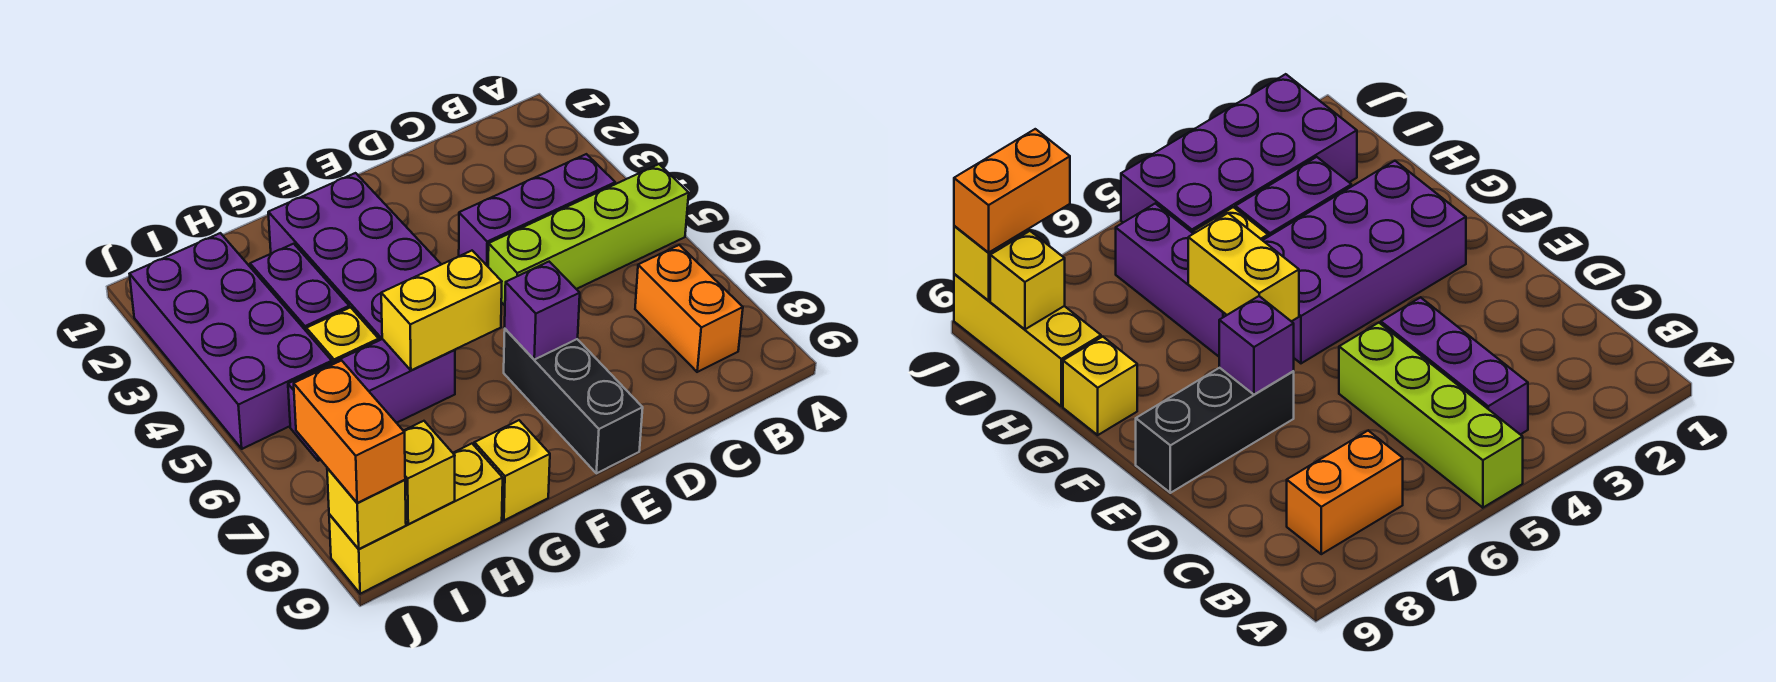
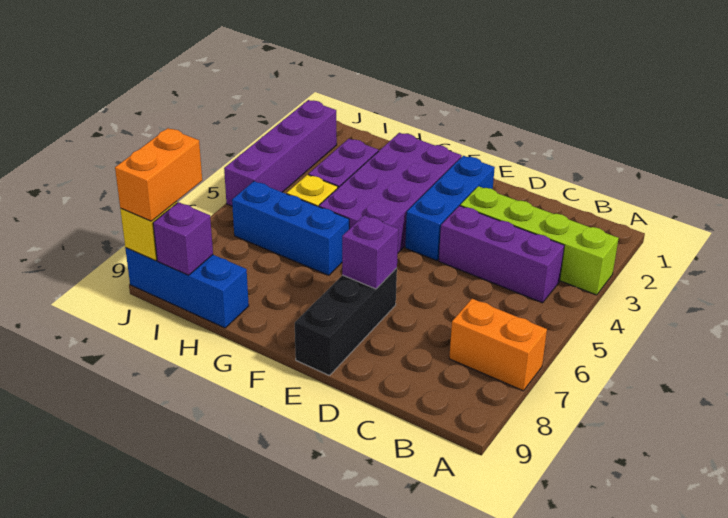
lime 1x4 brick [488,164,689,305] -> lime 1x4 brick moved to [460,186,619,295]
orange 1x2 brick [635,245,743,372] -> orange 1x2 brick turned to [449,299,547,391]
none -> blue 1x3 brick [405,156,495,261]
yellow 1x2 brick [381,251,502,370] -> none
purple 1x3 brick [288,339,455,461] -> blue 1x3 brick [232,181,349,275]
yellow 1x1 brick [474,420,550,520] -> none
yellow 1x3 brick [329,444,503,594] -> blue 1x3 brick [125,248,249,328]
purple 2x4 brick [130,233,332,449] -> purple 1x4 brick [224,100,337,206]
yellow 1x1 brick [404,421,455,524] -> purple 1x1 brick [153,202,213,275]

